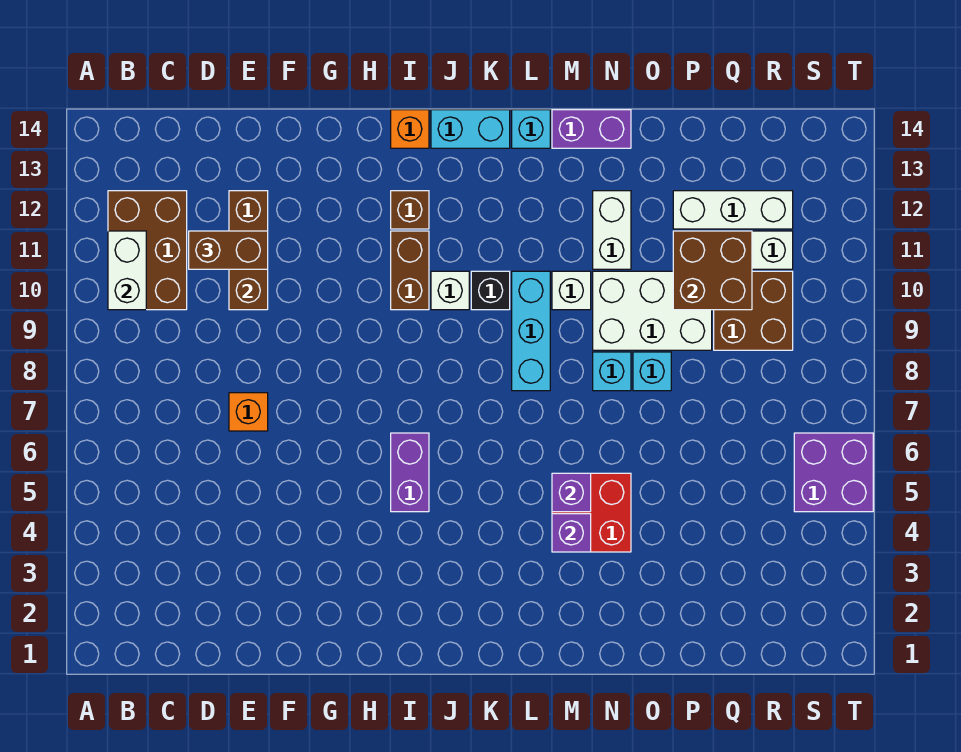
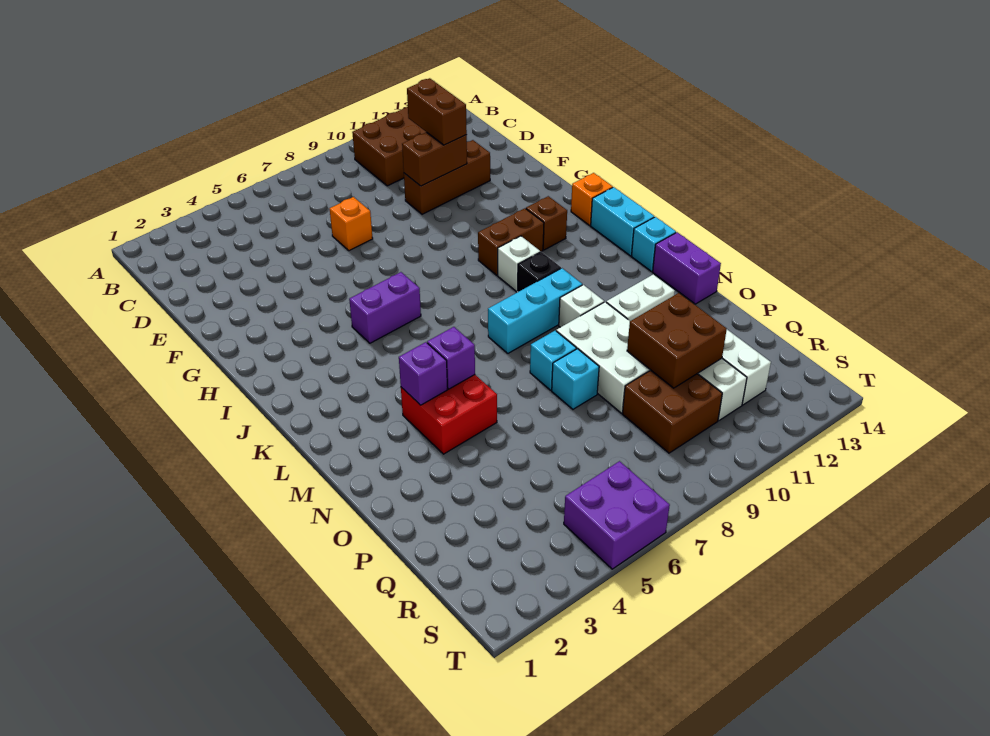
white 1x2 brick [108,231,146,310] -> none

